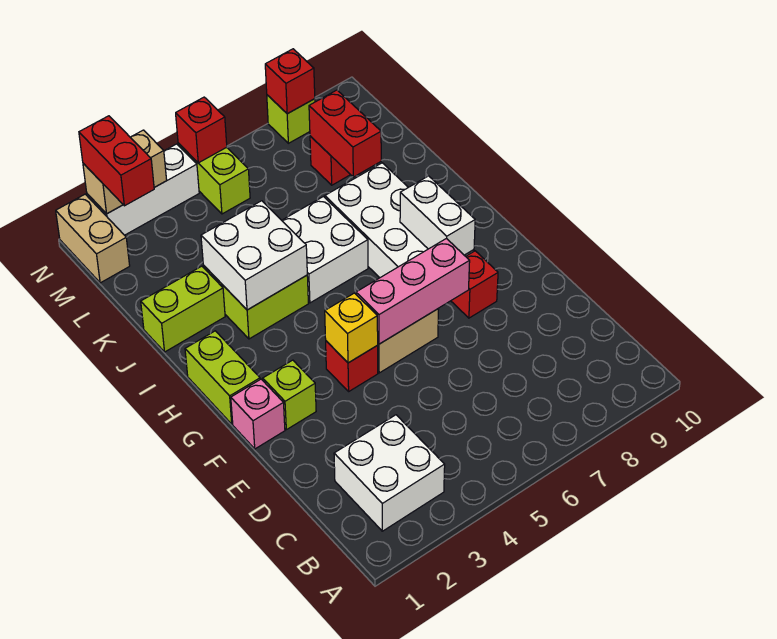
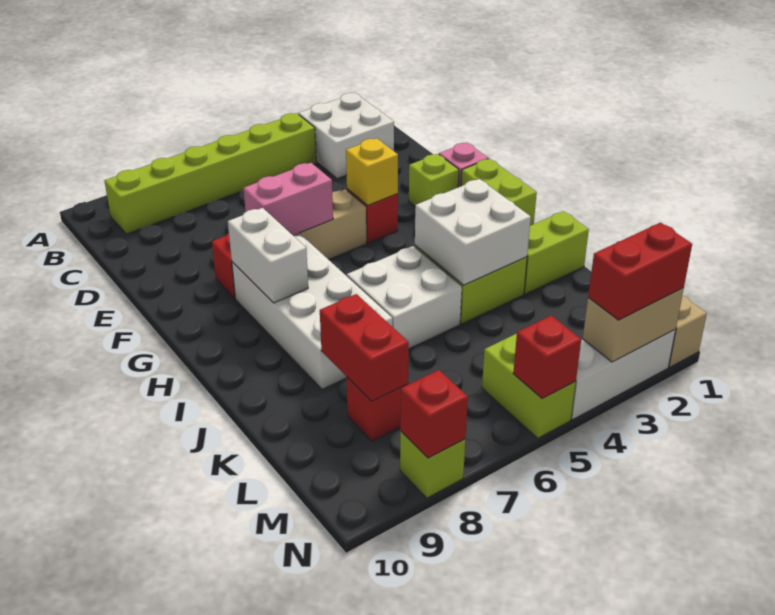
none -> lime 1x6 brick [105,113,316,234]
pink 1x3 brick [356,238,470,344] -> pink 1x2 brick [243,163,333,235]
red 1x2 brick [79,116,154,206] -> red 1x2 brick turned to [588,223,692,320]

